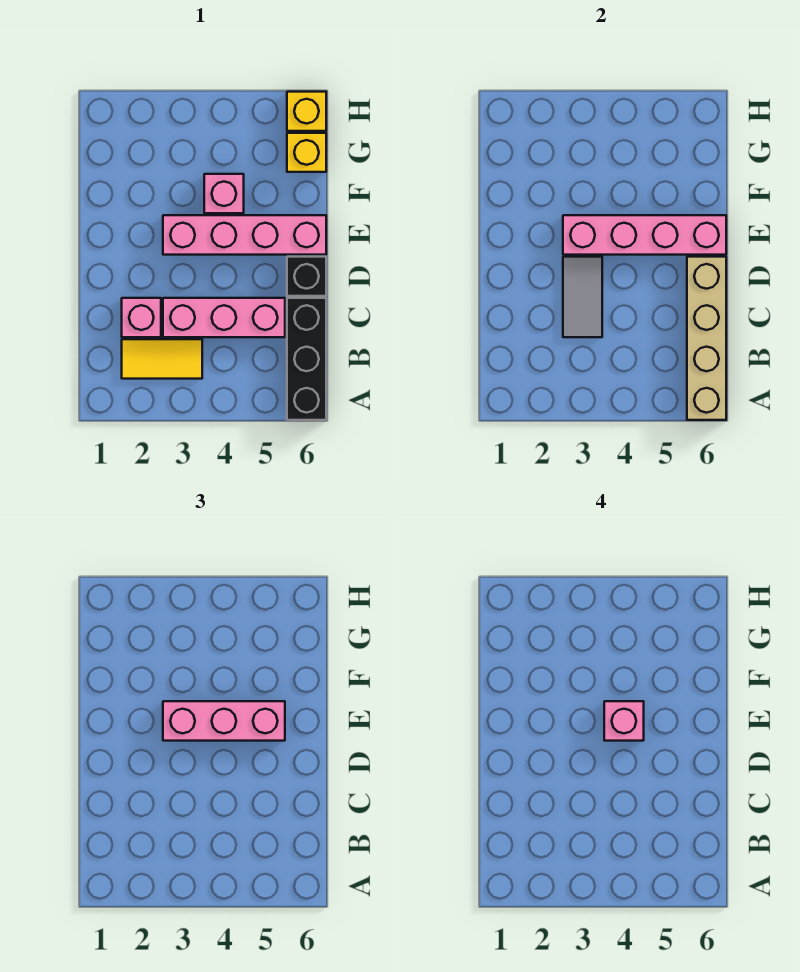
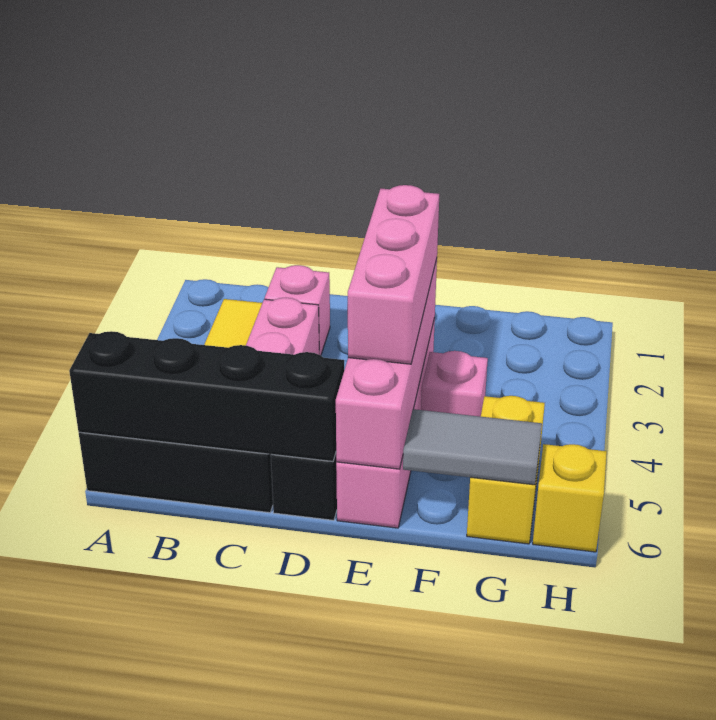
tan 1x4 brick [687,257,726,420] -> black 1x4 brick [69,331,344,461]
grey 1x2 tile [563,257,602,337] -> grey 1x2 tile moved to [403,409,542,485]
pink 1x1 brick [604,701,644,741] -> none
yellow 1x1 brick [287,133,326,172] -> yellow 1x2 brick [467,396,545,544]

